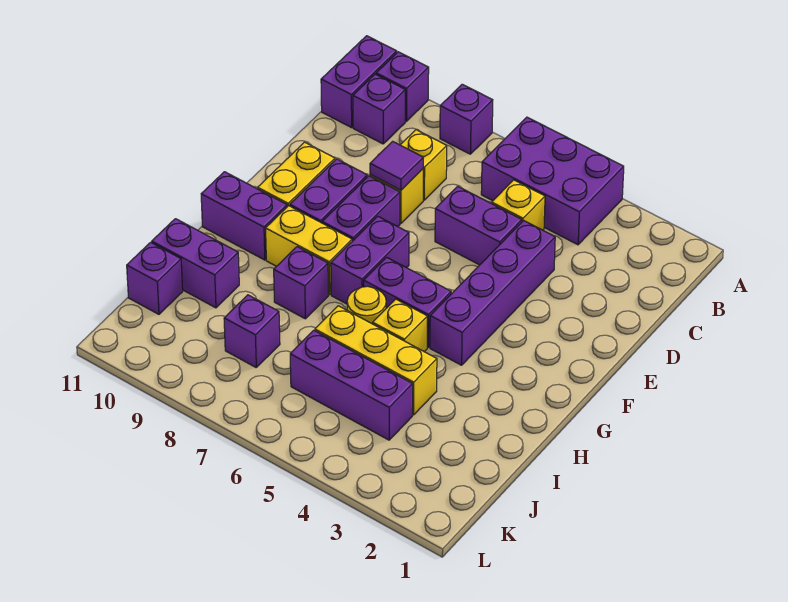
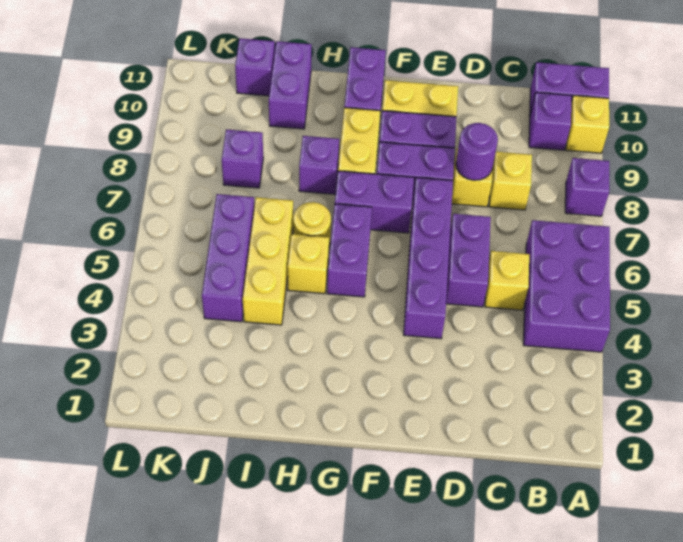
purple 1x1 brick [376,52,429,121] -> yellow 1x1 brick [566,95,609,153]
purple 1x4 brick [430,221,555,365] -> purple 1x4 brick turned to [404,177,453,339]
purple 1x1 tile [370,141,423,190] -> purple 1x1 round brick [456,123,498,180]

